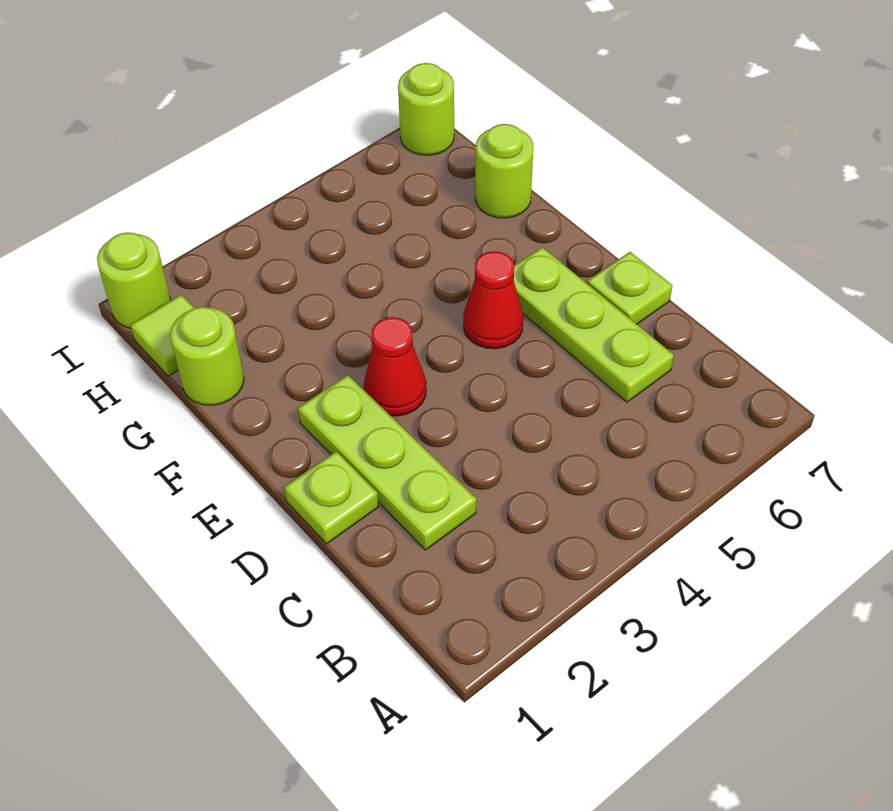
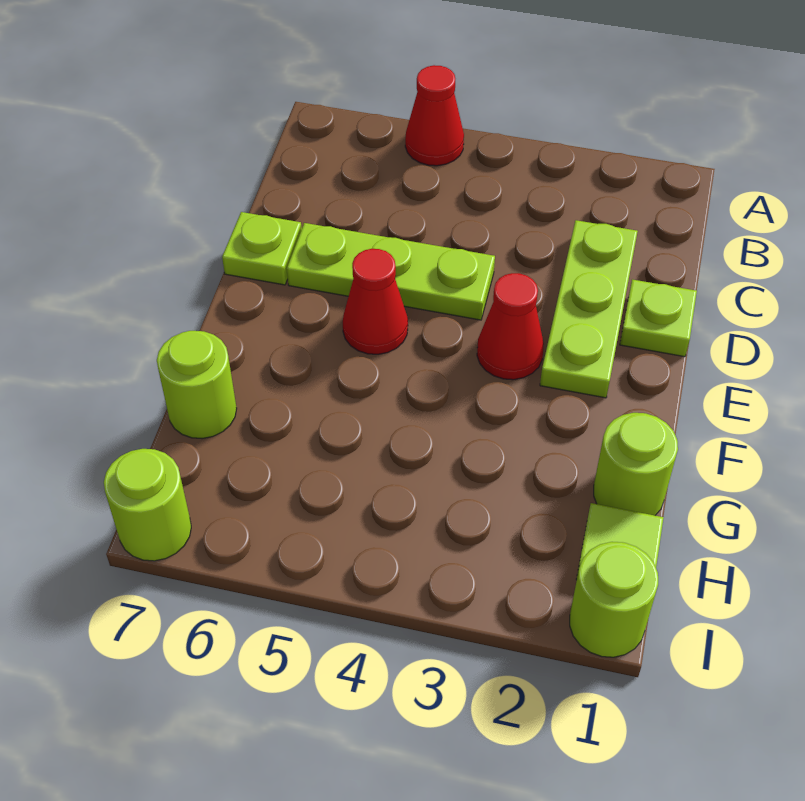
none -> red 1x1 cone [405,65,464,166]
lime 1x3 plate [513,247,674,402] -> lime 1x3 plate turned to [287,223,495,320]

